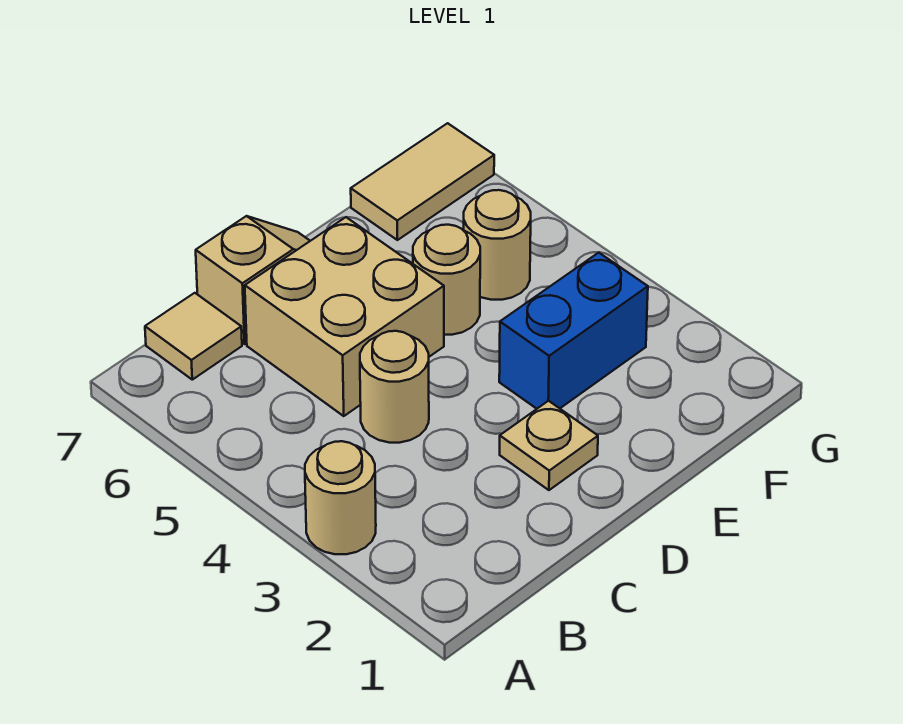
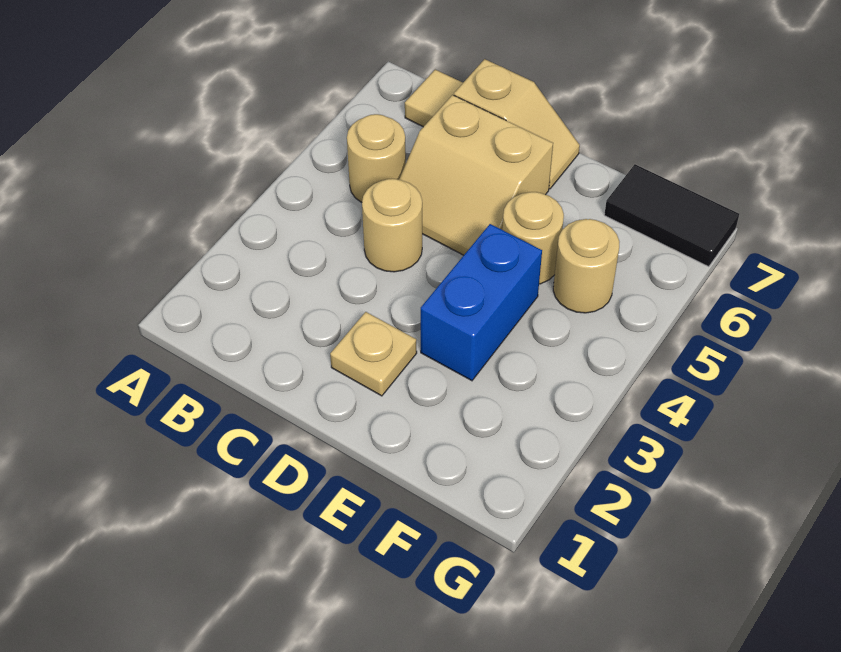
tan 1x1 round brick [305,441,376,554] -> tan 1x1 round brick moved to [347,114,406,202]
tan 2x2 brick [245,217,444,416] -> tan 2x2 slope [399,95,553,255]
blue 1x2 brick [499,253,648,409] -> blue 1x2 brick turned to [421,224,542,381]
tan 1x2 tile [351,123,494,240] -> black 1x2 tile [604,164,739,267]

